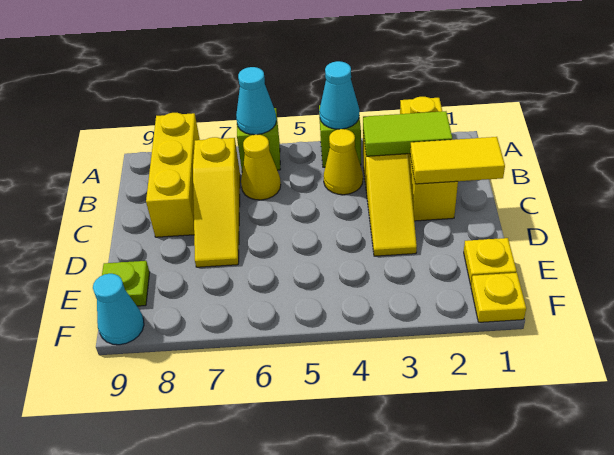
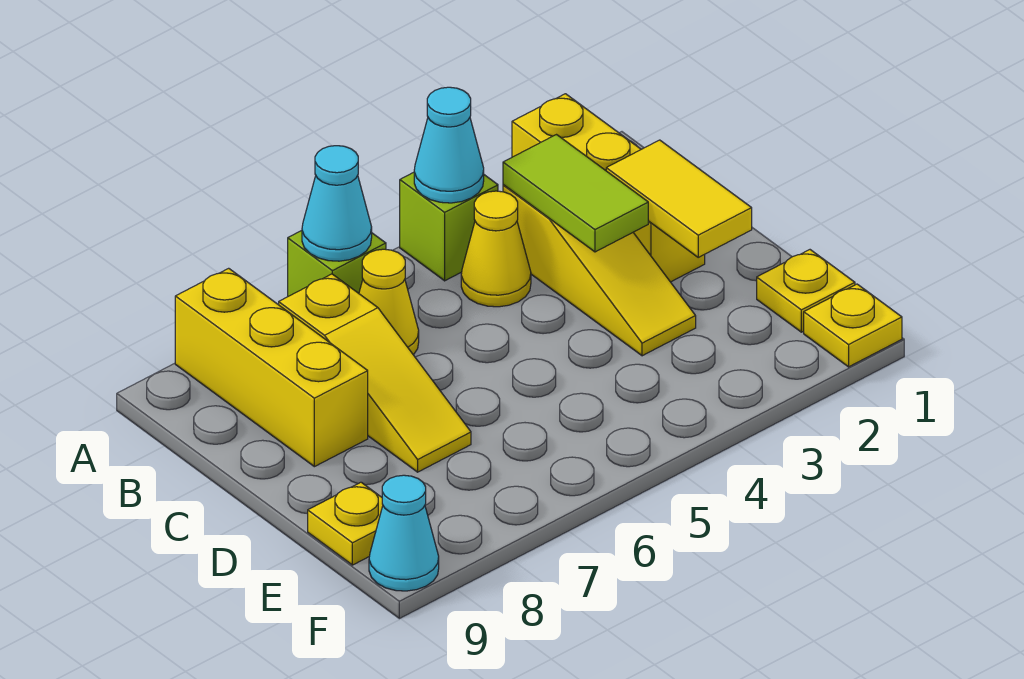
lime 1x2 tile [363,111,452,156] -> lime 1x2 tile turned to [503,135,648,252]
yellow 1x2 tile [410,137,505,184] -> yellow 1x2 tile turned to [606,140,752,257]
lime 1x1 plate [102,261,150,306] -> yellow 1x1 plate [308,482,383,565]

